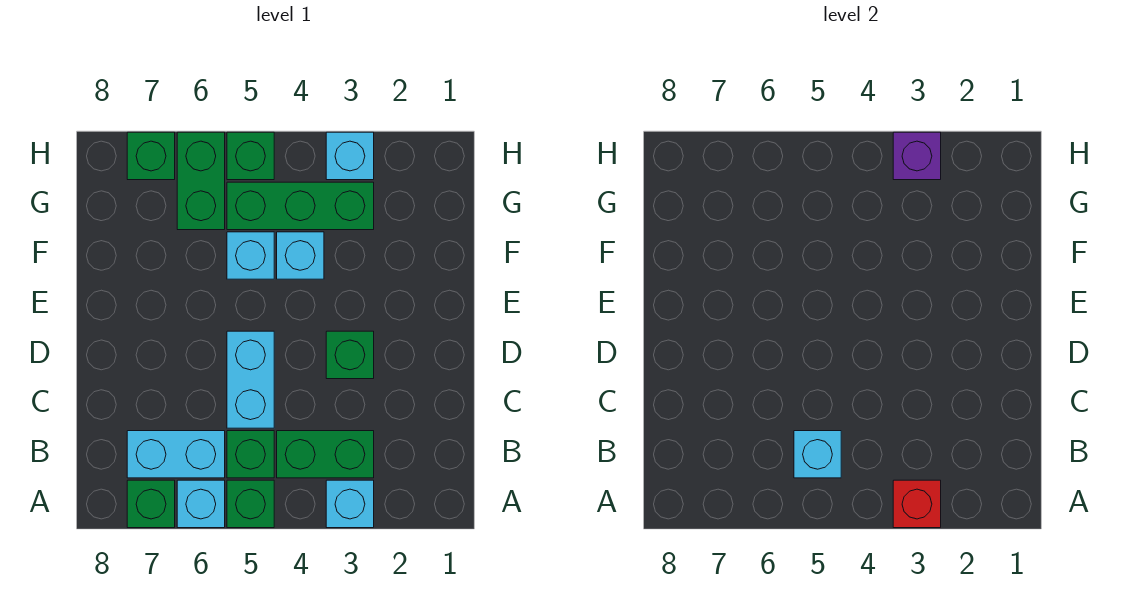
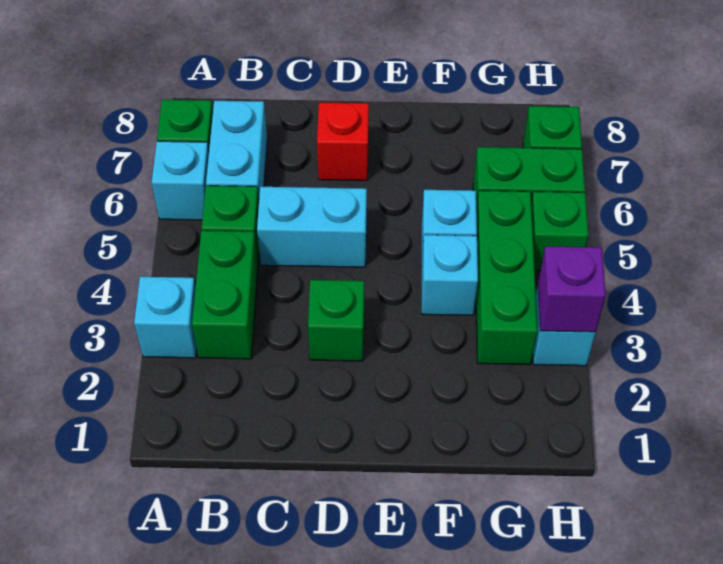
red 1x1 brick [893,480,941,528] -> red 1x1 brick moved to [317,102,369,181]
green 1x1 brick [227,480,274,528] -> none
cyan 1x1 brick [794,431,841,478] -> none

